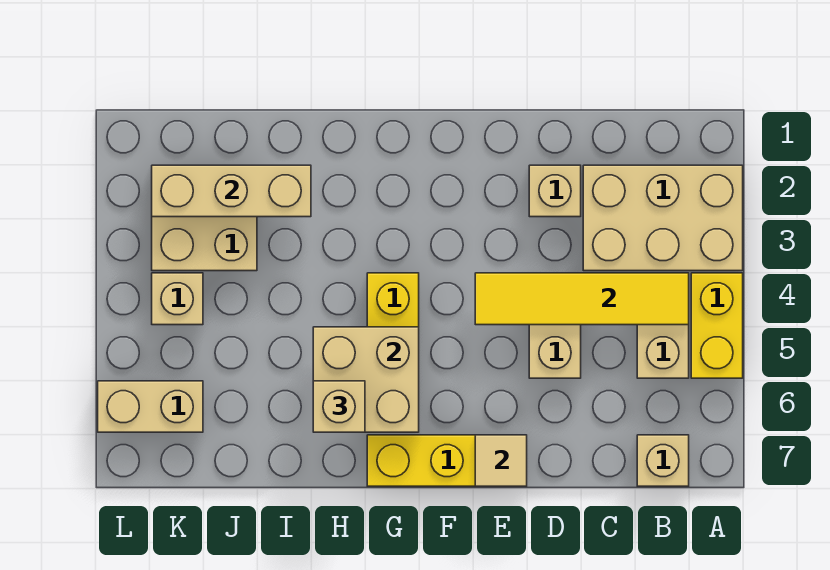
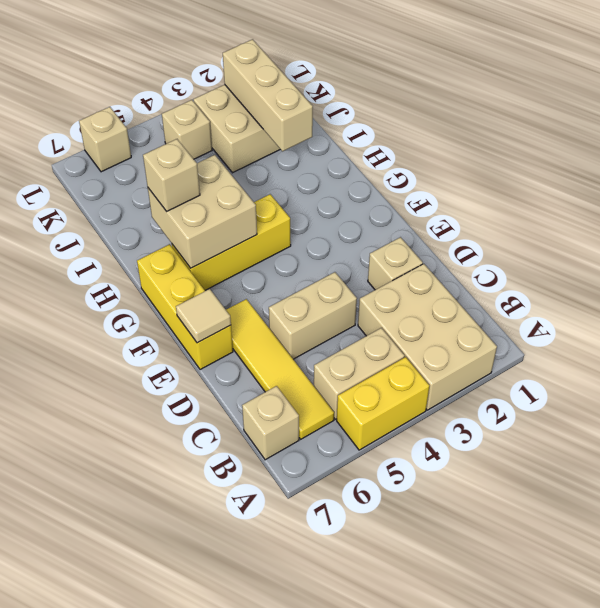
yellow 1x4 tile [475,273,689,325] -> yellow 1x4 tile moved to [226,299,334,439]
tan 1x2 brick [98,381,203,432] -> tan 1x1 brick [79,107,131,172]

